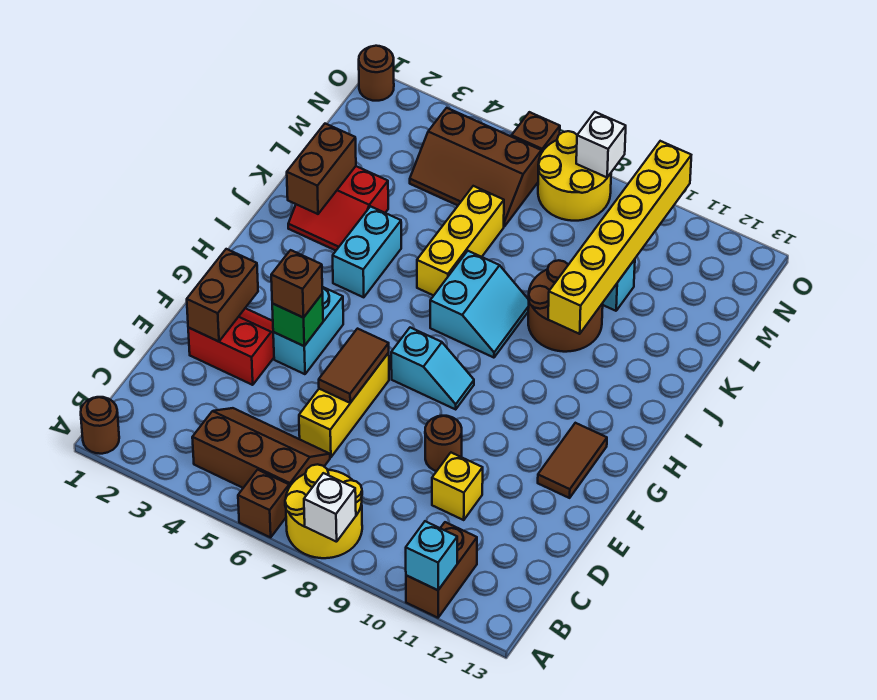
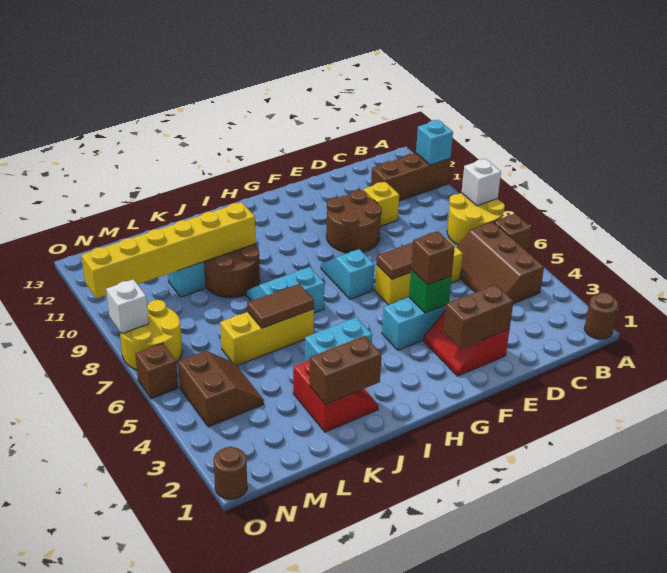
brown 1x2 brick [406,522,477,618] -> brown 1x3 brick [371,153,451,201]
brown 1x1 round brick [425,416,462,471] -> brown 2x2 round brick [326,190,382,253]
brown 1x2 tile [538,423,607,498] -> brown 1x2 tile moved to [247,284,314,328]
brown 2x3 slope [410,108,541,227] -> brown 2x2 slope [178,351,264,427]

